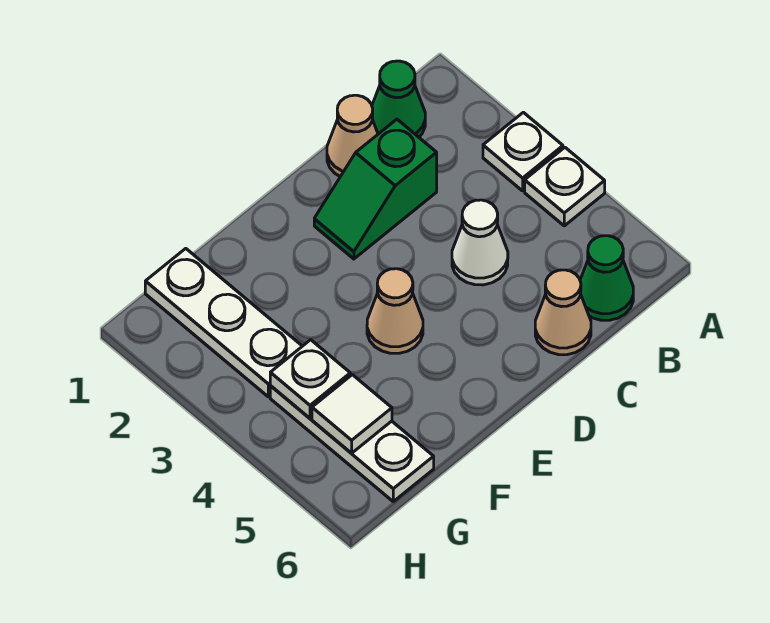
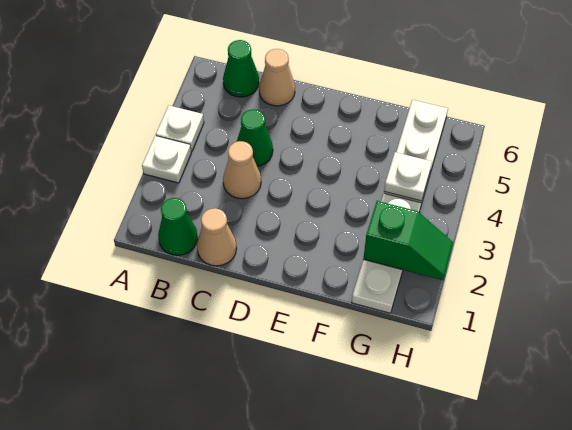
green 1x2 slope [314,119,437,259] -> green 1x2 slope moved to [363,201,453,280]
white 1x1 cone [452,200,508,285] -> green 1x1 cone [237,109,273,166]
tan 1x1 cone [367,269,423,353] -> tan 1x1 cone moved to [223,141,261,199]
white 1x1 tile [312,375,392,453] -> none

